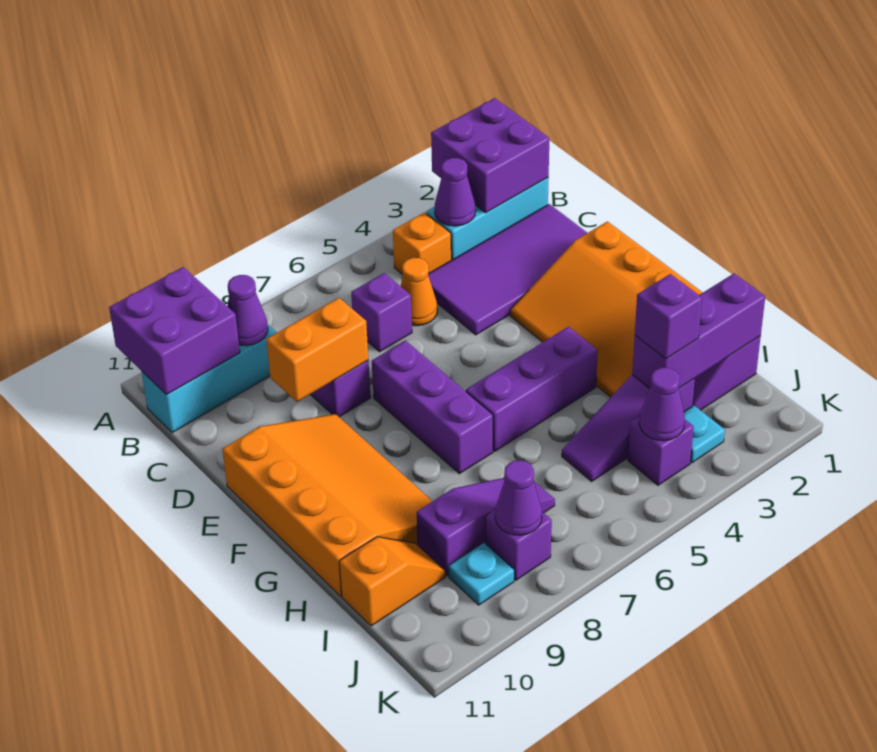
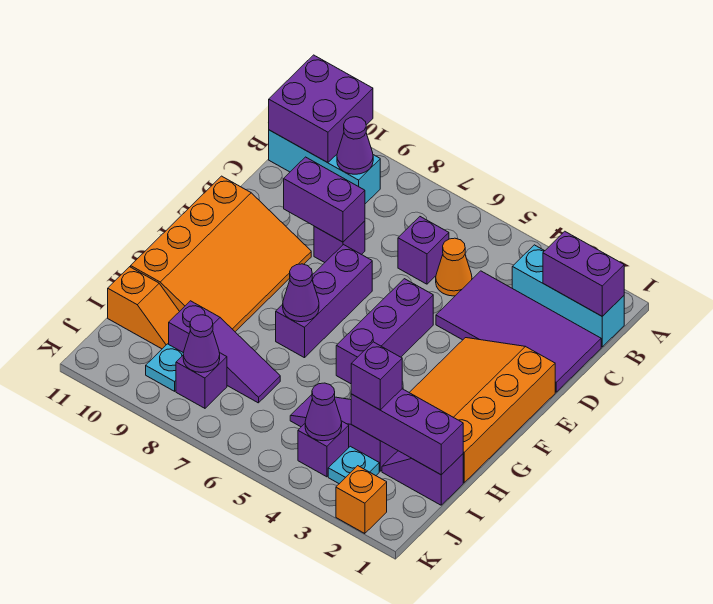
purple 2x2 brick [431,98,549,213] -> purple 1x2 brick [543,231,624,316]
purple 1x1 cone [434,158,476,226] -> purple 1x1 cone moved to [283,264,319,322]
orange 1x1 brick [393,212,451,274] -> orange 1x1 brick moved to [336,466,387,534]
orange 1x2 brick [266,298,368,402] -> purple 1x2 brick [284,157,365,242]
purple 1x3 brick [466,327,598,451] -> purple 1x3 brick turned to [336,279,433,384]

